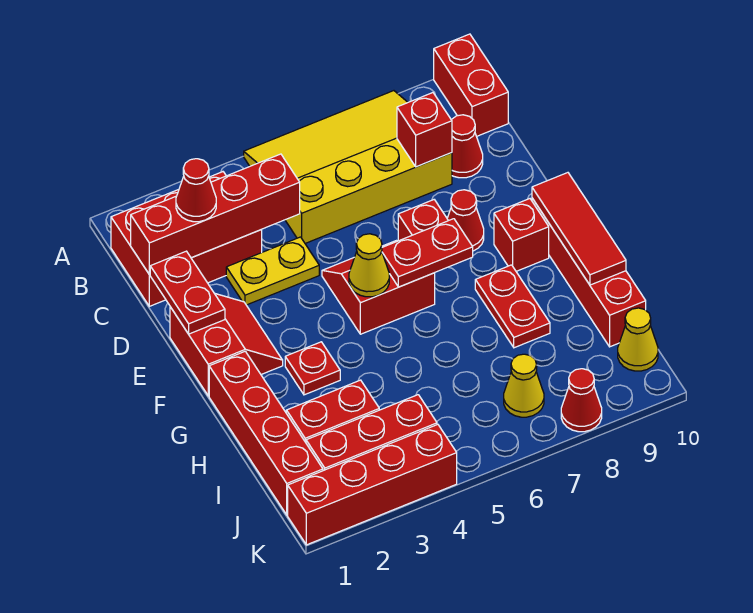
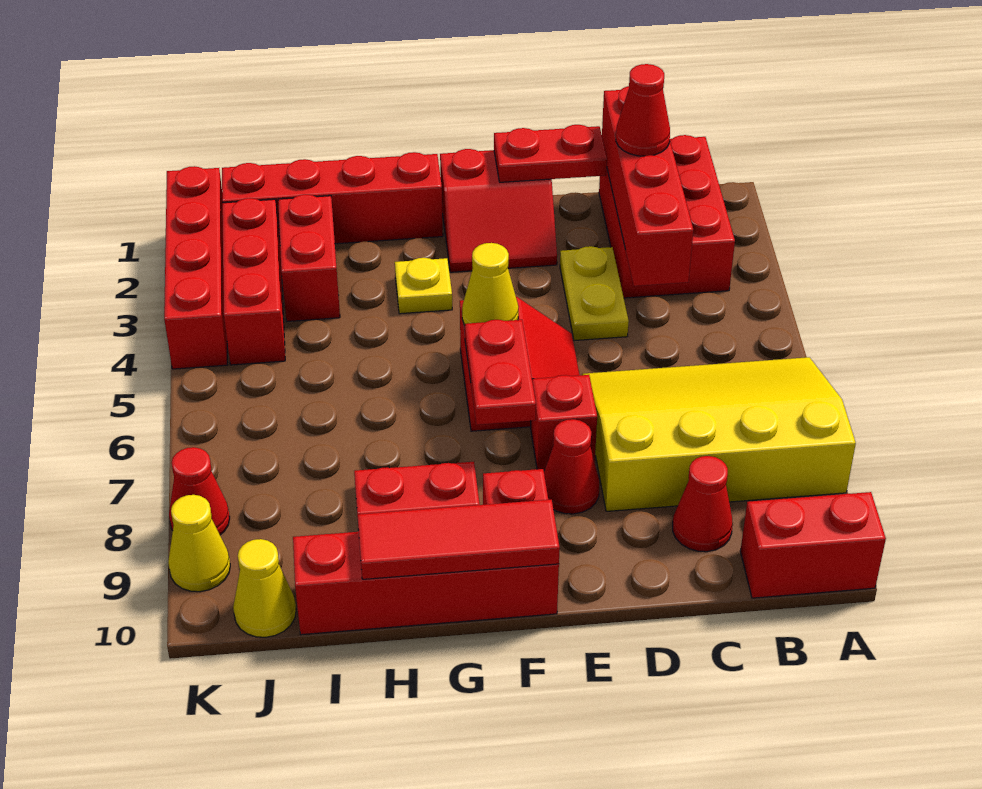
yellow 3x4 slope [244,91,452,243] -> yellow 3x4 slope turned to [582,357,856,511]
red 1x1 brick [397,93,452,167] -> none
red 1x1 plate [285,342,340,395] -> yellow 1x1 plate [395,258,452,314]
yellow 1x1 cone [504,354,544,417] -> yellow 1x1 cone moved to [168,495,230,592]

